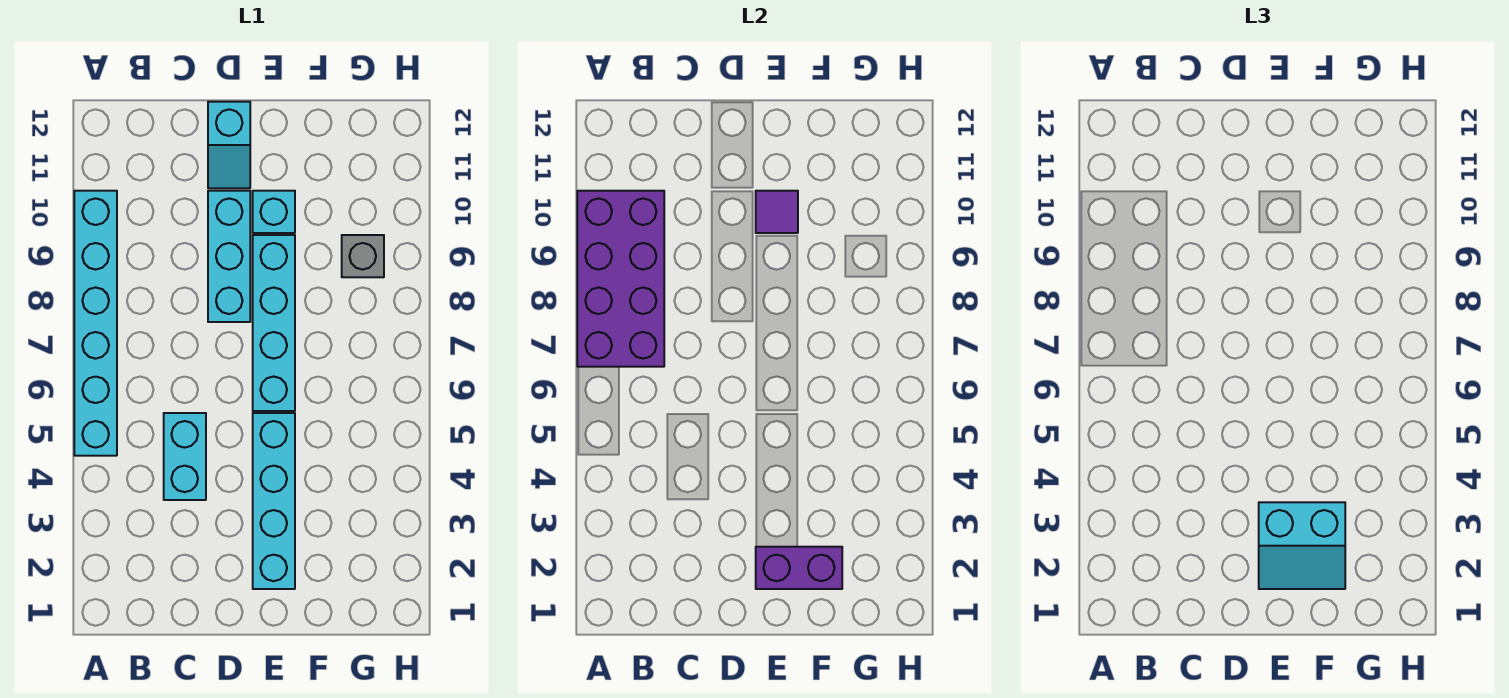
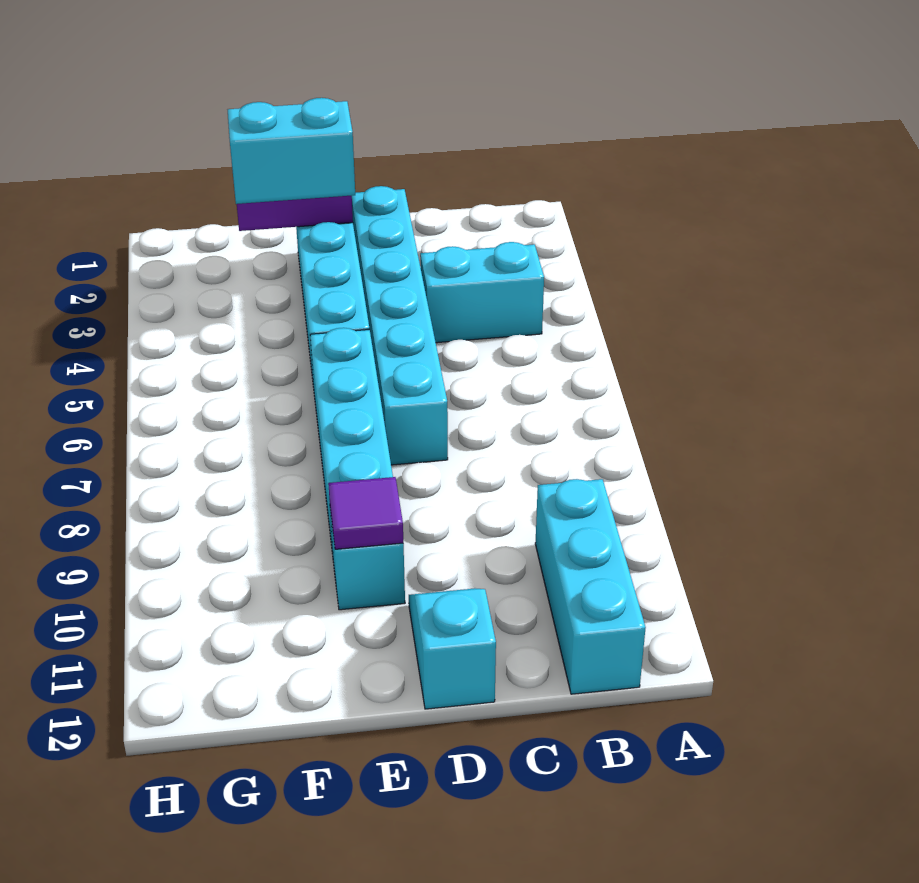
cyan 1x6 brick [74,191,117,456] -> cyan 1x6 brick moved to [352,186,448,465]
purple 2x4 brick [577,191,664,367] -> none
cyan 1x2 brick [164,413,206,500] -> cyan 1x2 brick turned to [420,242,544,343]
cyan 1x3 brick [208,191,250,322] -> cyan 1x3 brick moved to [535,479,646,694]
grey 1x1 brick [342,235,384,277] -> none

